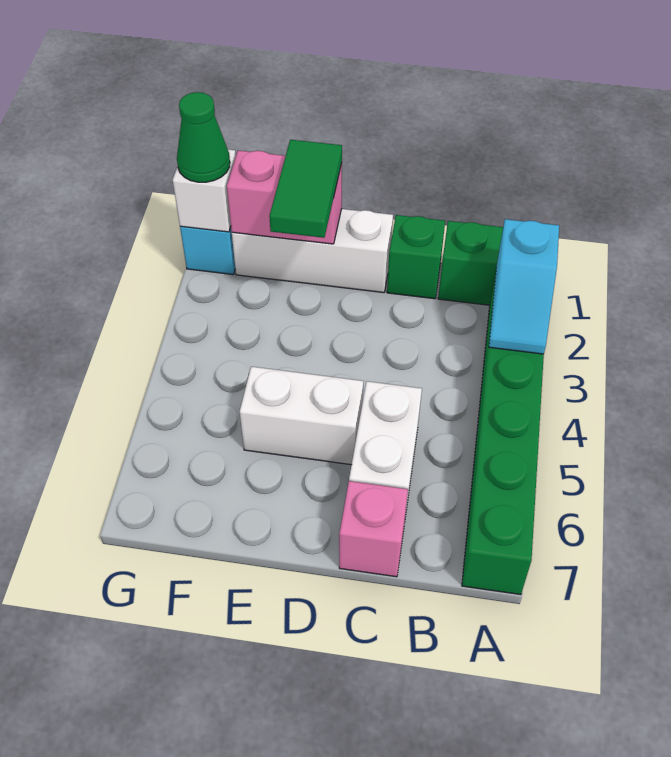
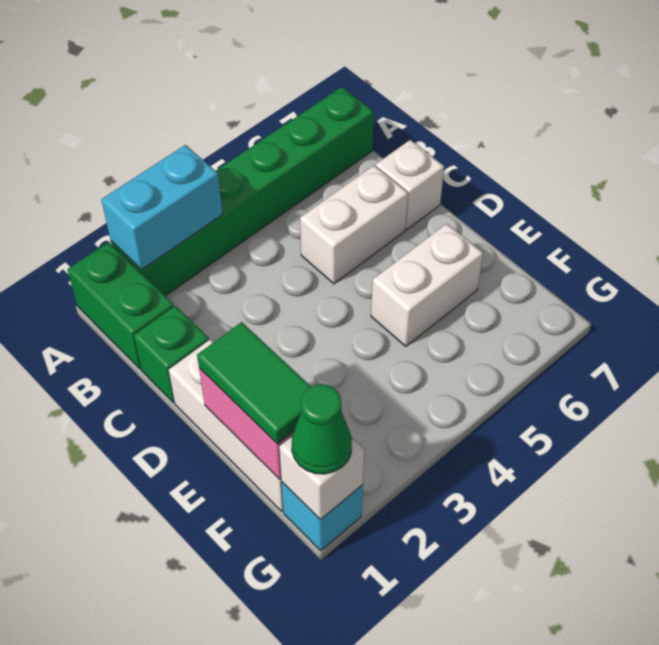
cyan 1x2 slope [489,219,559,354] -> cyan 1x2 brick [101,145,223,270]
pink 1x1 brick [339,481,408,577] -> white 1x1 brick [376,140,444,229]
white 1x2 brick [240,367,364,465] -> white 1x2 brick turned to [371,224,483,346]
green 1x2 tile [269,140,342,238] -> green 1x2 tile turned to [197,322,311,443]

